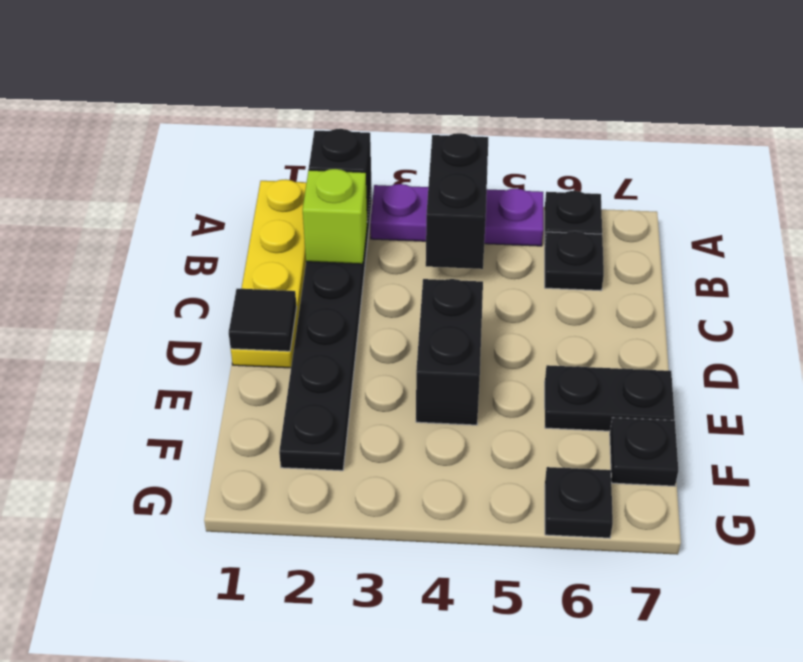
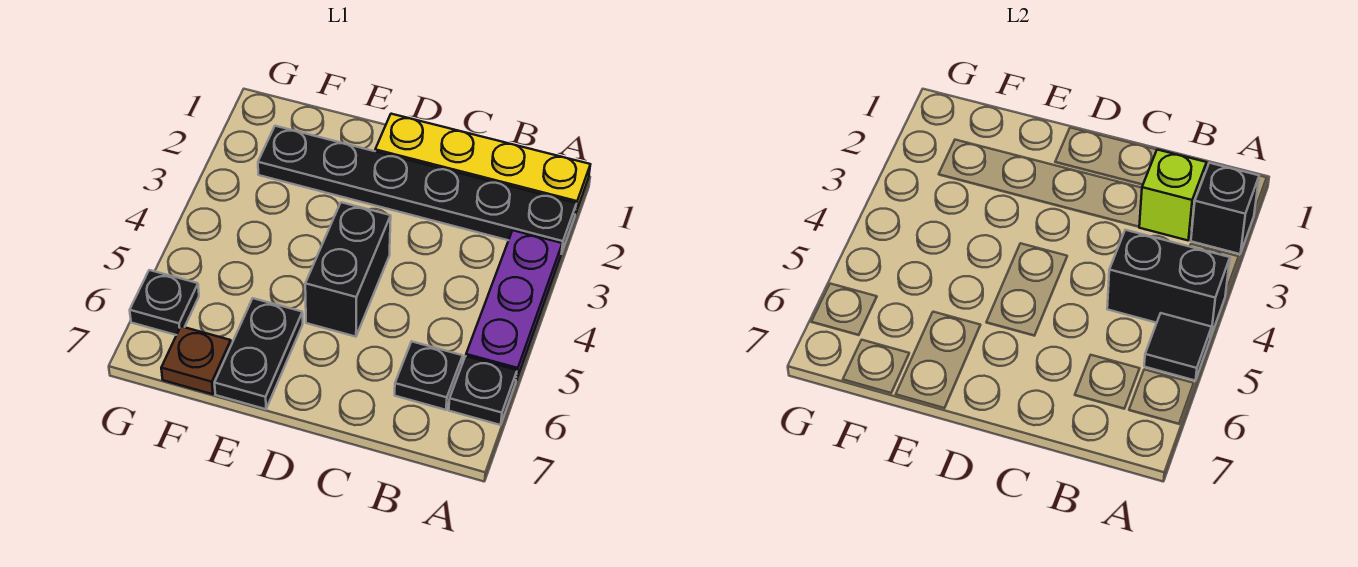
black 1x1 tile [229,289,297,351] -> black 1x1 tile moved to [1144,313,1212,380]
black 1x2 brick [416,279,483,425] -> black 1x2 brick turned to [305,202,391,337]
black 1x1 plate [610,418,678,486] -> brown 1x1 plate [161,326,231,394]

